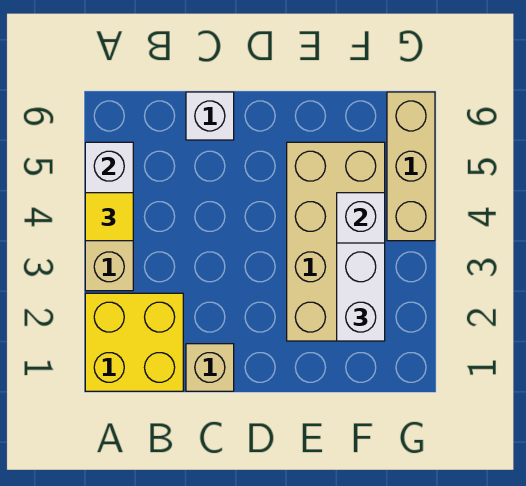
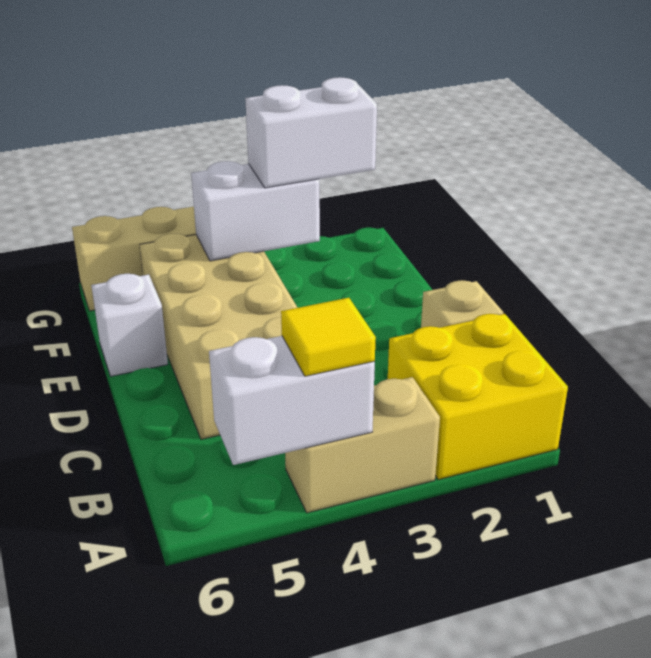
white 1x1 brick [186,92,234,140] -> white 1x1 brick moved to [91,274,168,376]
tan 2x4 brick [287,142,385,341] -> tan 2x4 brick turned to [140,234,298,439]

